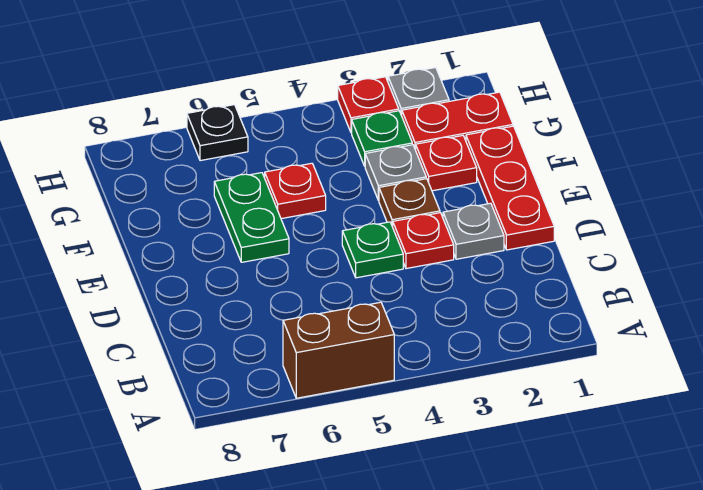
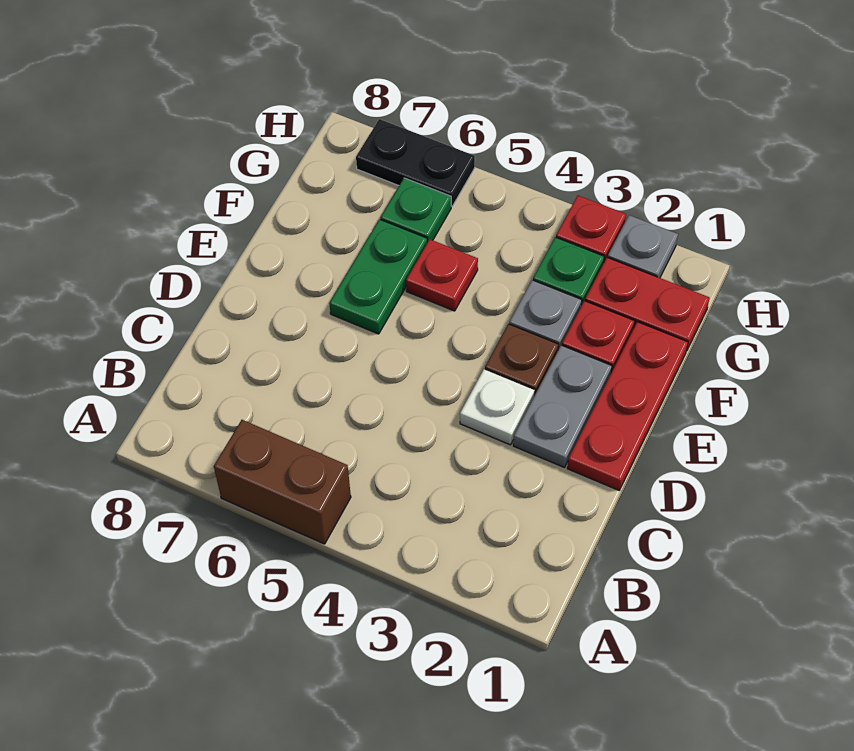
grey 1x1 plate [443,203,504,259] -> grey 1x2 plate [513,345,612,468]
red 1x1 plate [393,213,454,269] -> white 1x1 plate [460,369,535,445]
green 1x1 plate [342,222,403,278] -> green 1x1 plate moved to [380,178,451,242]
black 1x1 plate [187,105,248,161] -> black 1x2 plate [356,119,475,206]

